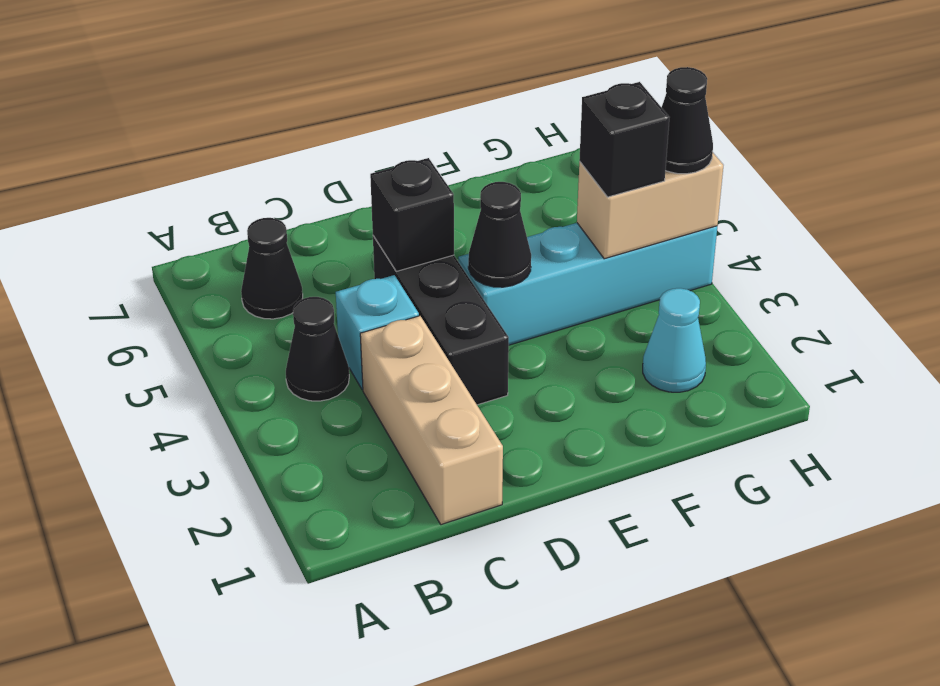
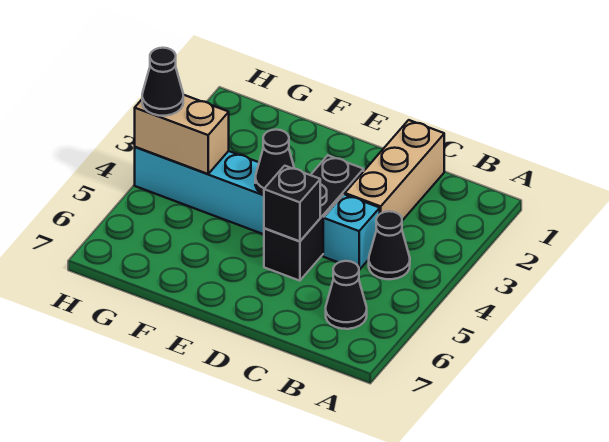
cyan 1x1 cone [643,288,706,392] -> none
black 1x1 brick [579,82,670,197] -> none

